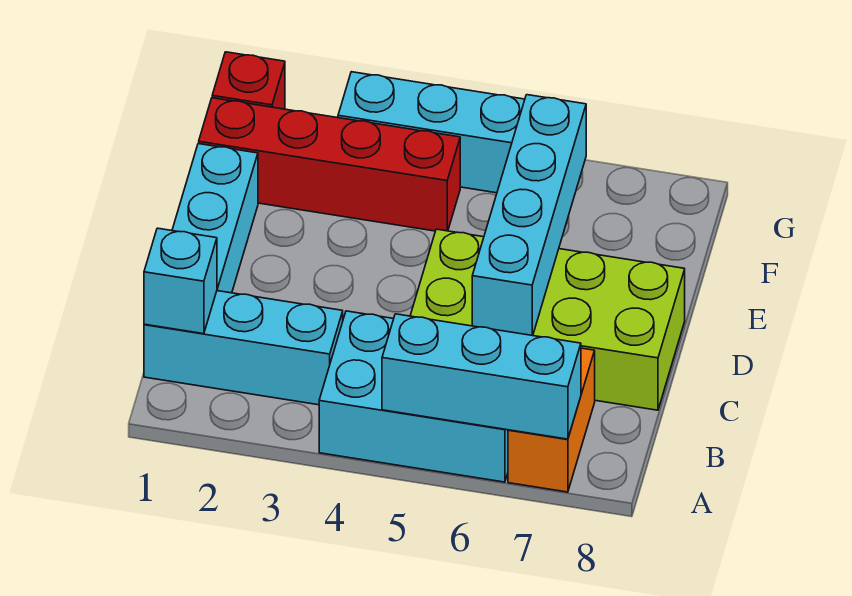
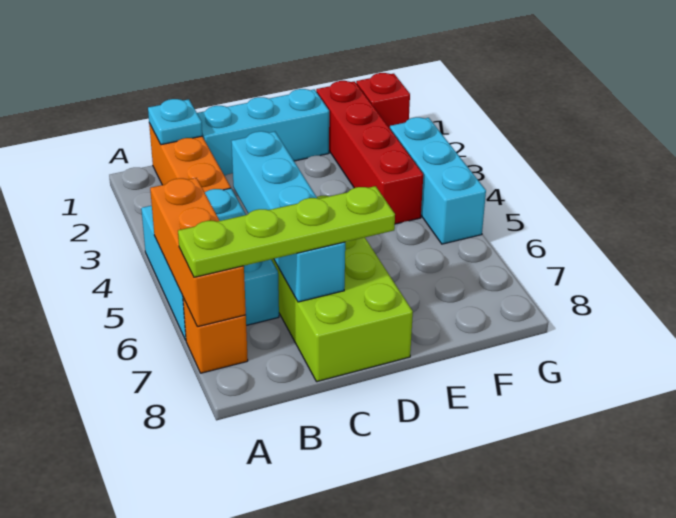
cyan 1x3 brick [382,314,581,439] -> orange 1x3 brick [150,178,246,327]
orange 1x2 brick [508,348,595,492] -> orange 1x1 brick [183,298,248,373]
none -> lime 1x4 plate [178,186,395,277]
cyan 1x3 brick [144,291,343,405] -> orange 1x3 brick [149,124,231,192]
cyan 1x1 brick [144,228,217,334] -> cyan 1x1 plate [148,99,202,145]
cyan 1x4 brick [472,95,586,336] -> cyan 1x4 brick turned to [231,131,345,302]

